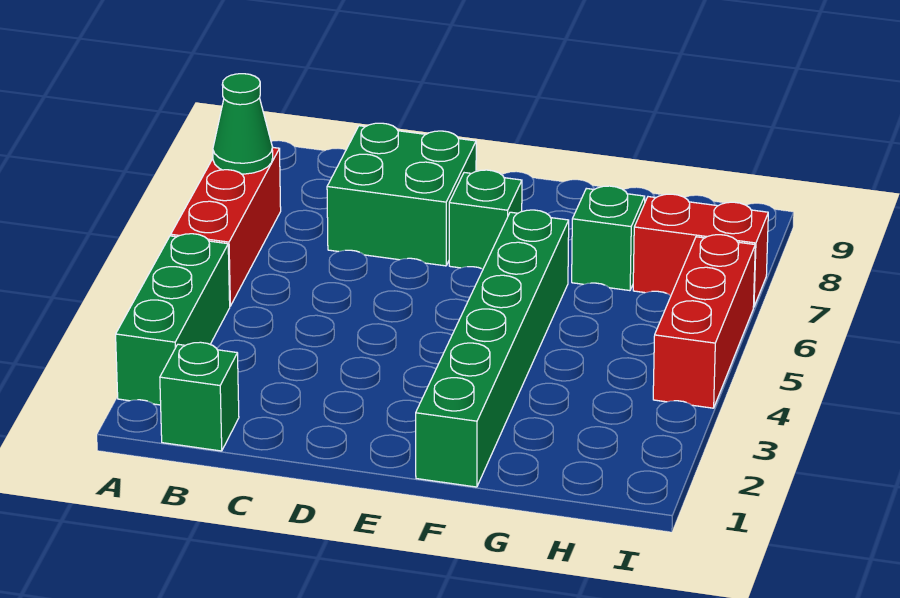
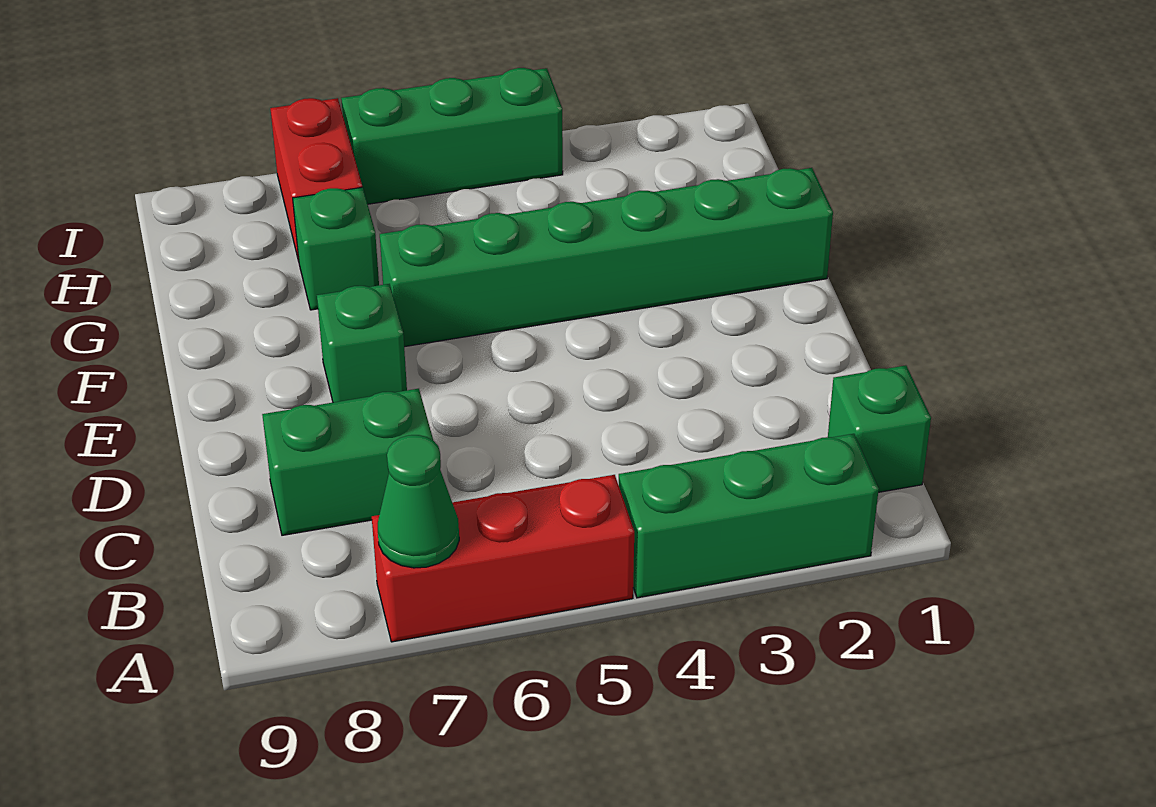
green 2x2 brick [327,123,476,266] -> green 1x2 brick [262,389,433,535]
red 1x3 brick [653,235,755,408] -> green 1x3 brick [341,68,563,204]

